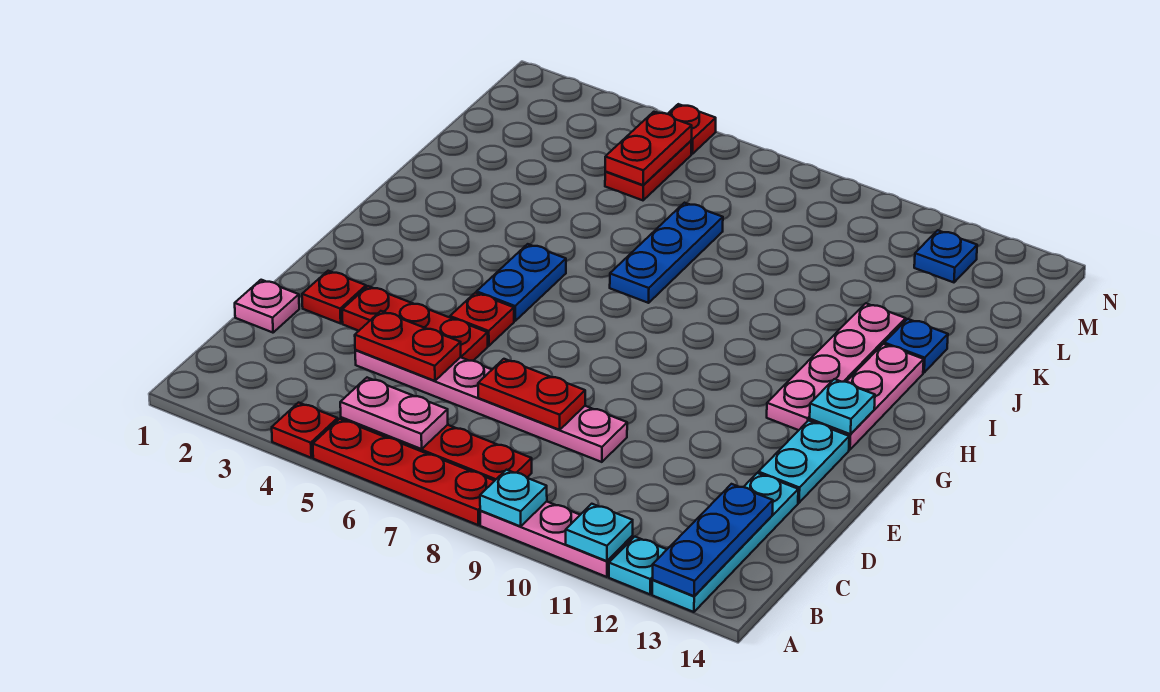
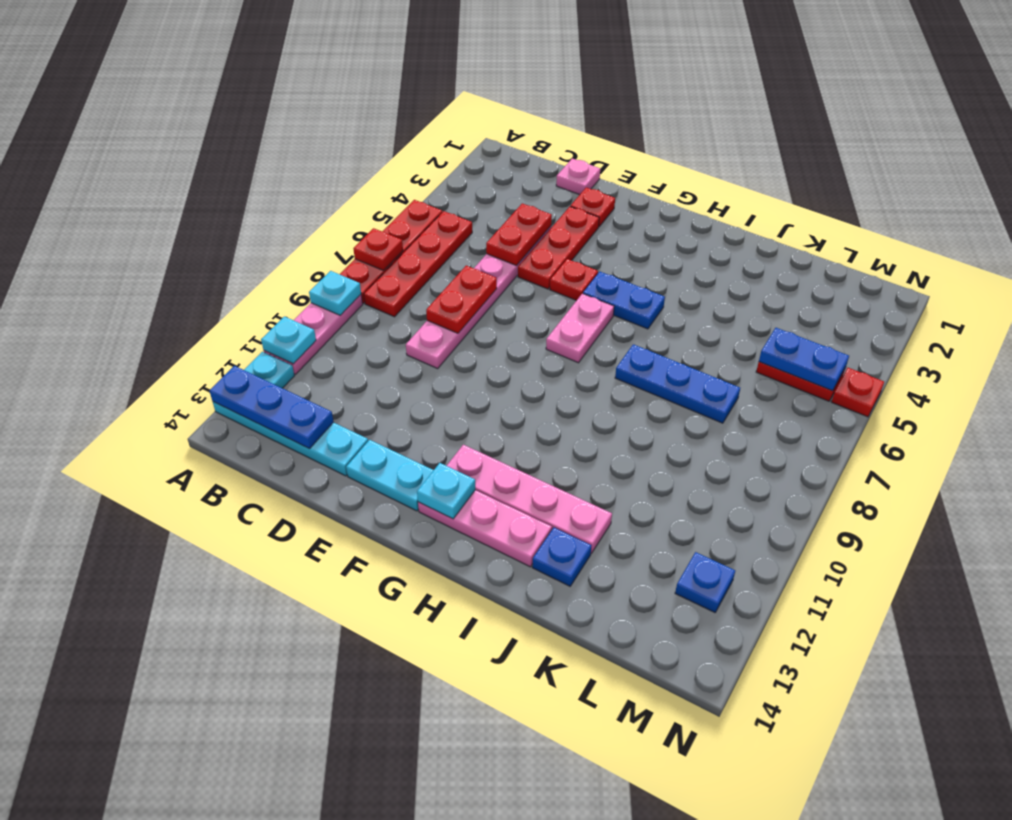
red 1x1 plate [272,403,338,458] -> red 1x1 plate moved to [353,228,403,271]
pink 1x2 plate [340,378,448,449] -> pink 1x2 plate moved to [546,294,614,363]
red 1x2 plate [605,112,692,185] -> blue 1x2 plate [759,328,849,391]

